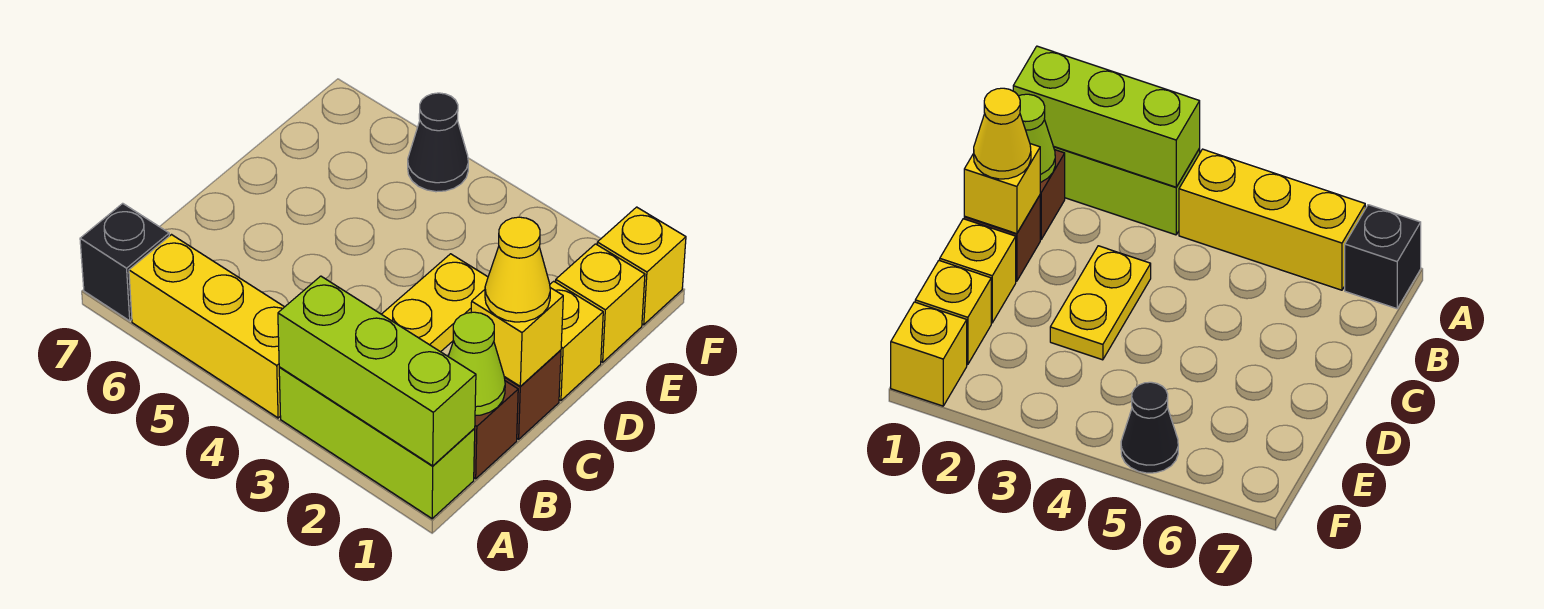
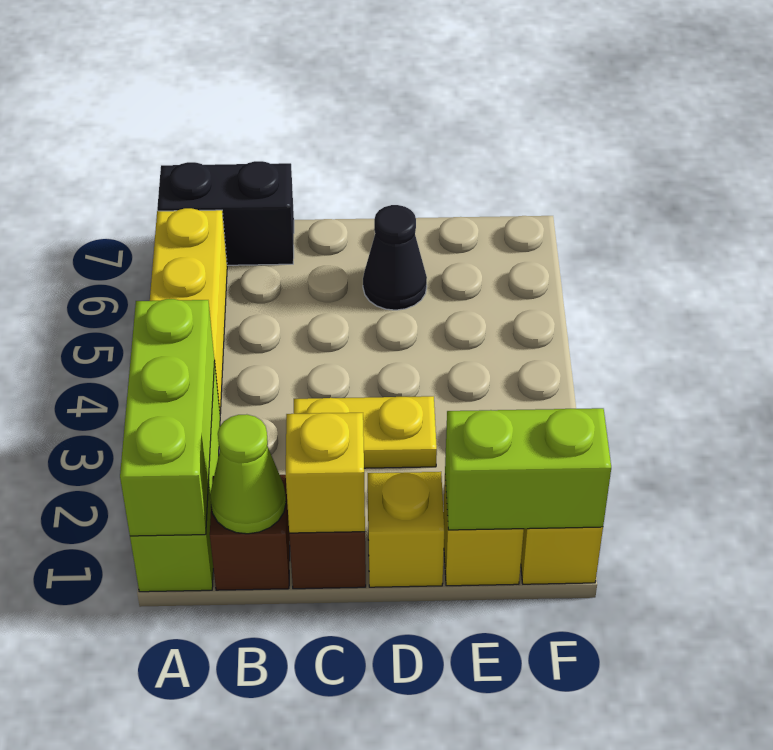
black 1x1 brick [80,203,169,321] -> black 1x2 brick [157,161,294,265]
yellow 1x1 cone [485,217,550,322] -> none
none -> lime 1x2 brick [445,408,611,530]
black 1x1 cone [408,93,468,192] -> black 1x1 cone moved to [363,205,427,310]

